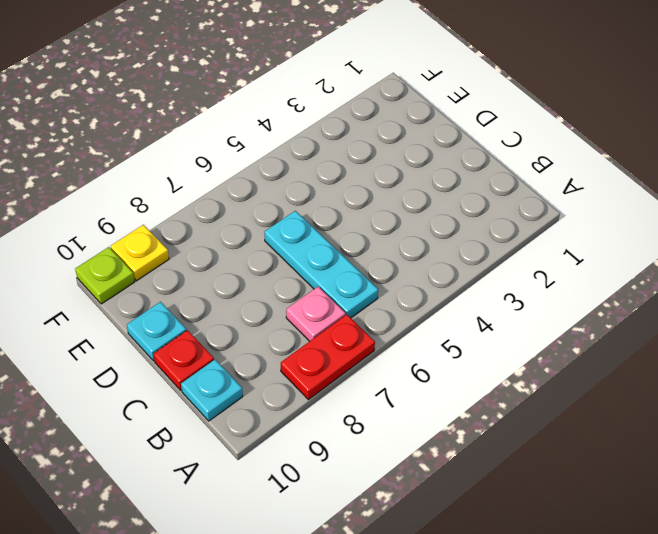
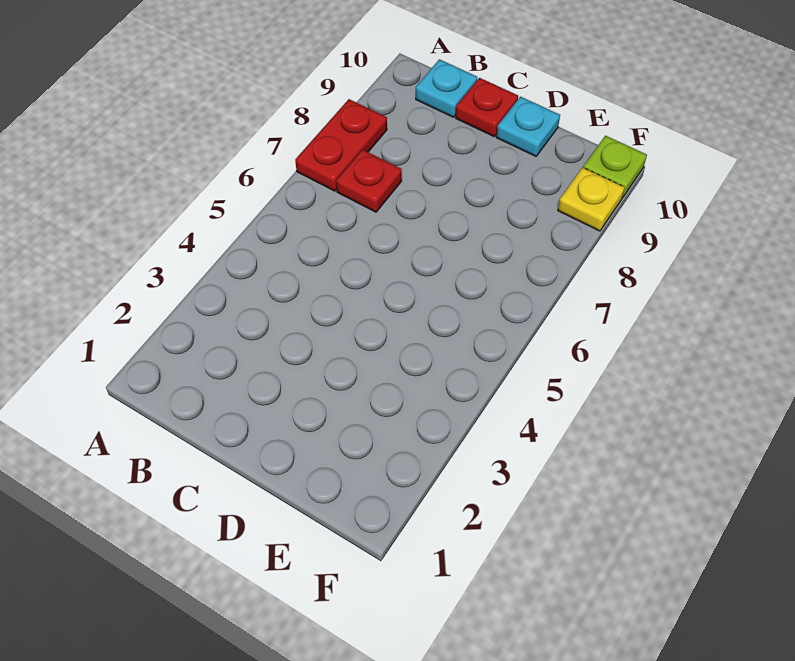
cyan 1x3 plate [264,211,378,318] -> none
pink 1x1 plate [286,287,346,341] -> red 1x1 plate [336,150,402,212]

